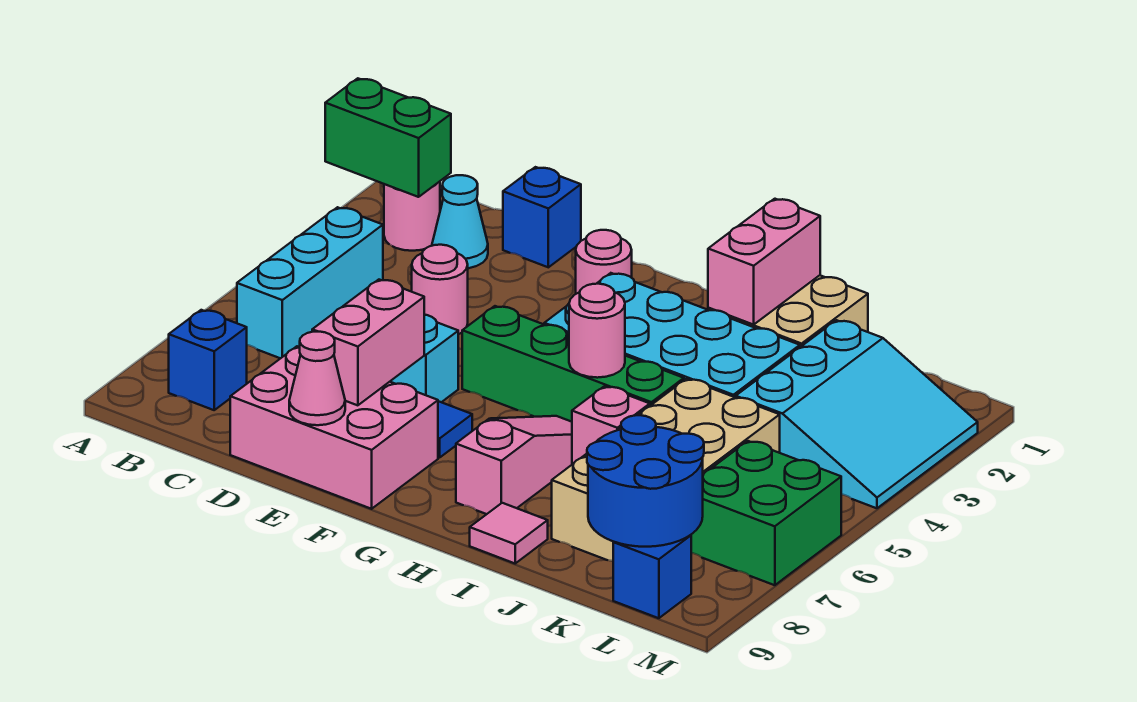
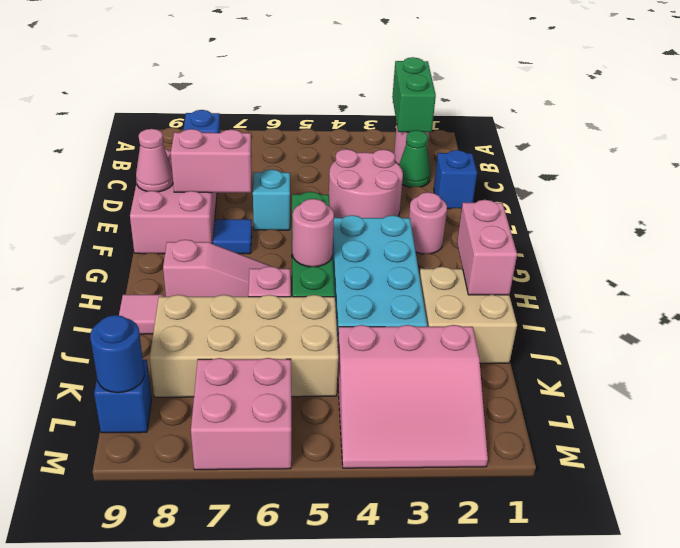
cyan 1x3 brick [237,207,383,358] -> none
cyan 1x1 cone [432,175,488,268] -> green 1x1 cone [399,130,430,187]
pink 1x1 round brick [412,245,468,334] -> pink 2x2 round brick [329,149,403,218]
pink 1x2 brick [708,199,820,325] -> pink 1x2 brick turned to [457,200,517,295]
cyan 3x3 slope [736,320,978,508] -> pink 3x3 slope [338,325,488,468]
blue 2x2 round brick [587,415,704,547] -> blue 1x1 round brick [90,315,144,393]
green 2x2 brick [691,441,841,585] -> pink 2x2 brick [191,358,291,470]

